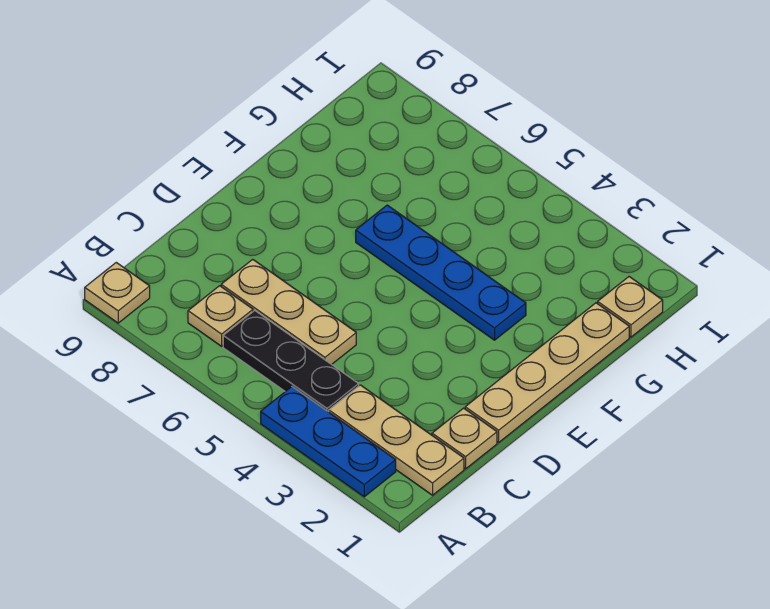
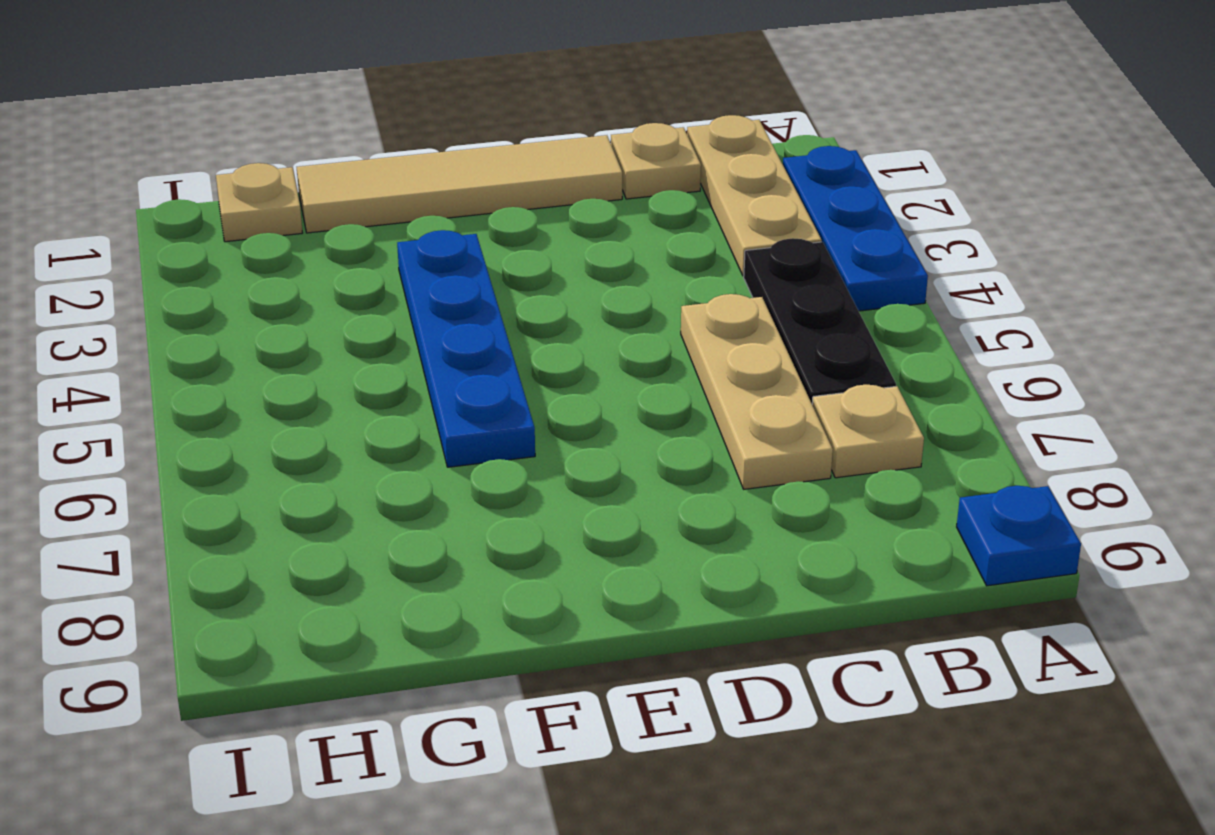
tan 1x1 plate [85,262,150,323] -> blue 1x1 plate [957,486,1081,586]
tan 1x4 plate [465,303,629,442] -> tan 1x4 tile [297,135,622,233]

